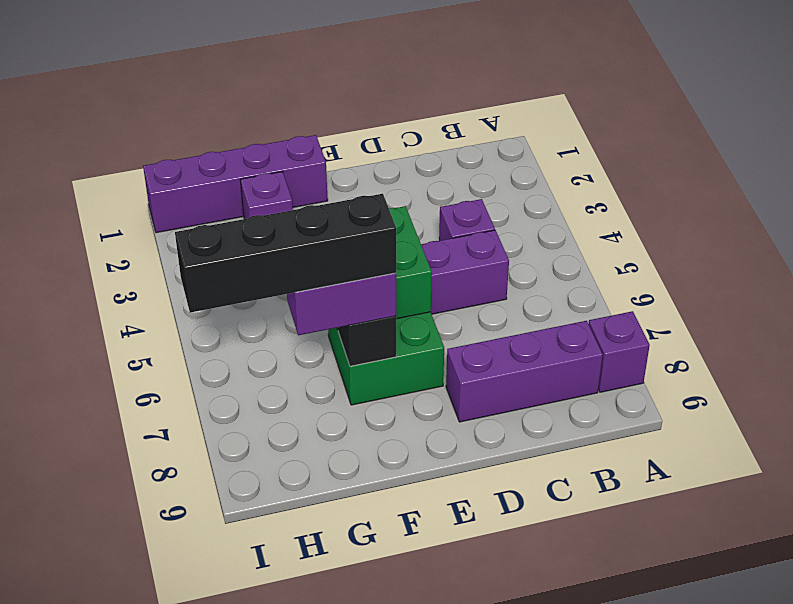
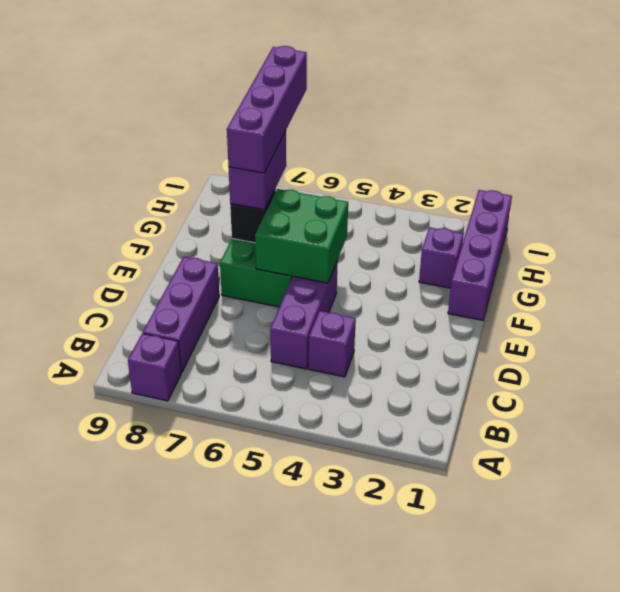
black 1x4 brick [175,194,396,313] -> purple 1x4 brick [227,46,307,173]

